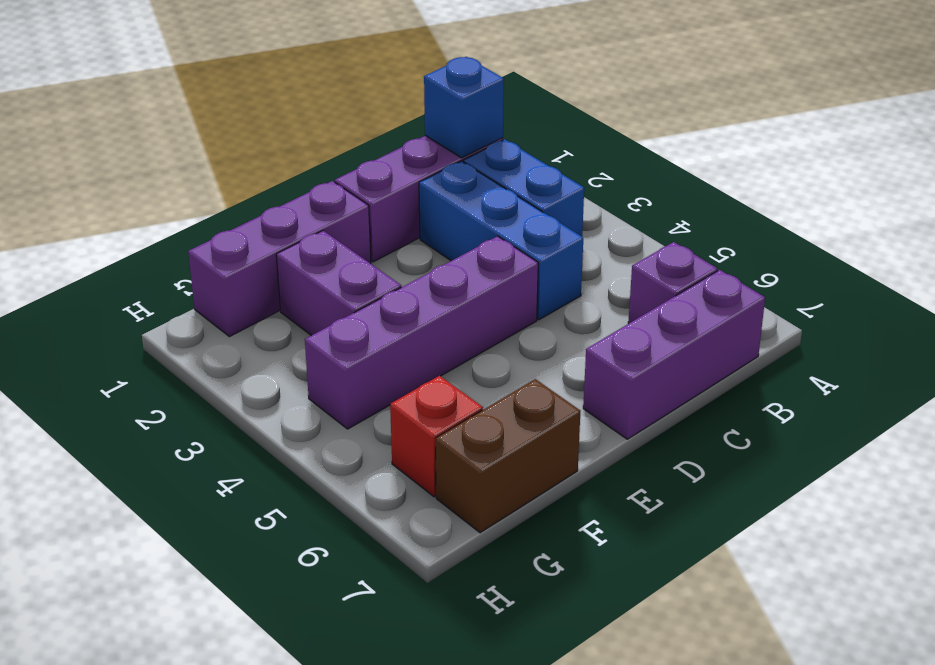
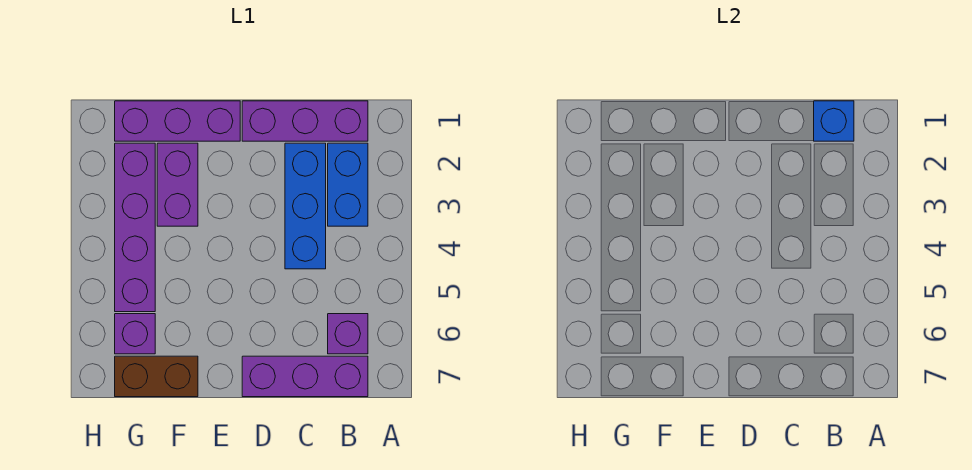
purple 1x4 brick [305,236,538,429] -> purple 1x4 brick turned to [115,143,155,312]
red 1x1 brick [390,376,483,497] -> purple 1x1 brick [115,314,155,354]

